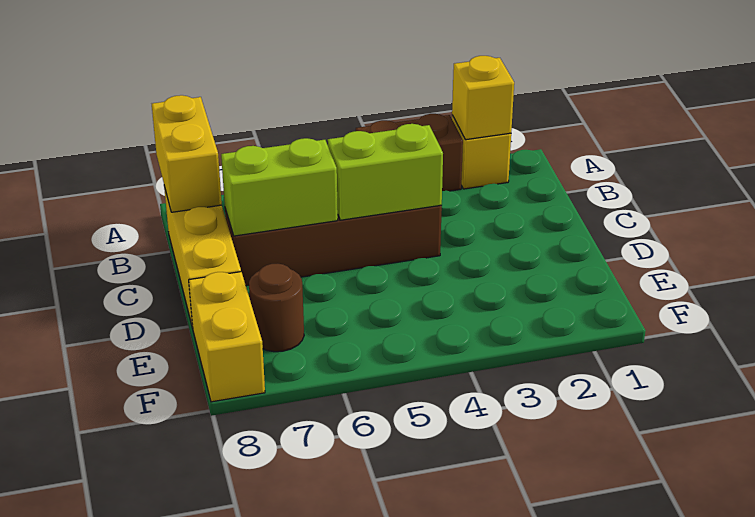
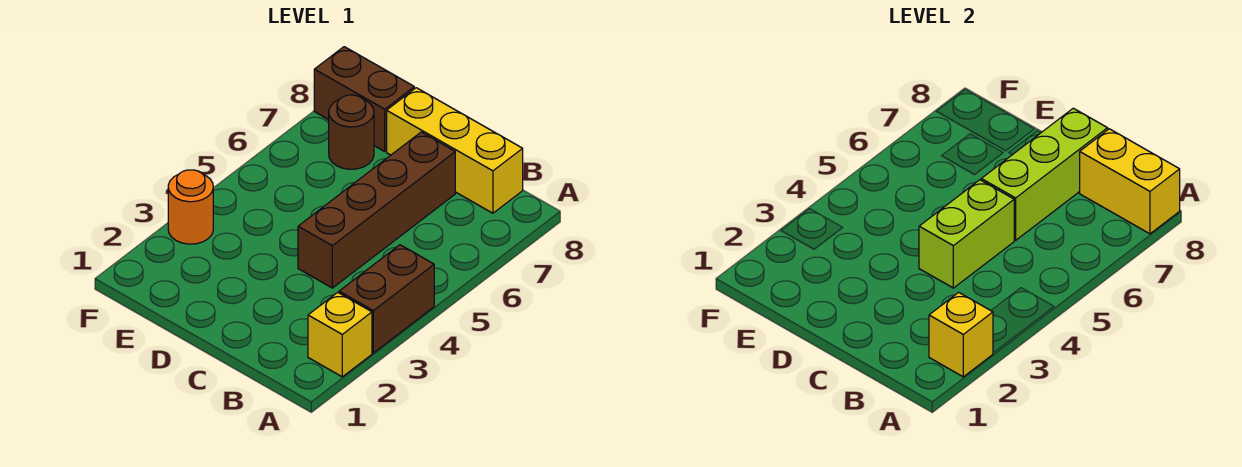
lime 1x2 brick [221,138,338,236] -> lime 1x3 brick [981,108,1108,240]
yellow 1x2 brick [189,272,265,402] -> brown 1x2 brick [314,47,414,151]
none -> orange 1x1 round brick [168,170,213,244]

